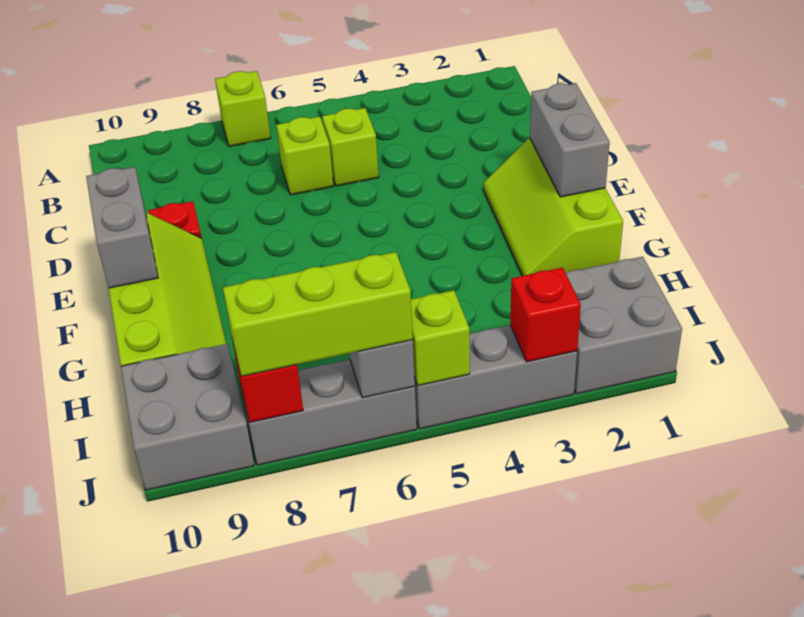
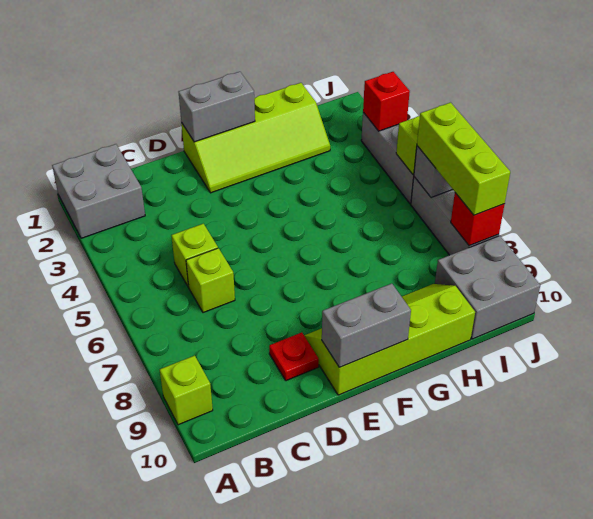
lime 1x1 brick [215,71,271,147] -> lime 1x1 brick moved to [160,356,213,425]
lime 2x3 slope [484,138,623,276] -> lime 2x4 slope [181,83,330,193]
grey 2x2 brick [566,257,682,394] -> grey 2x2 brick moved to [52,144,145,238]

